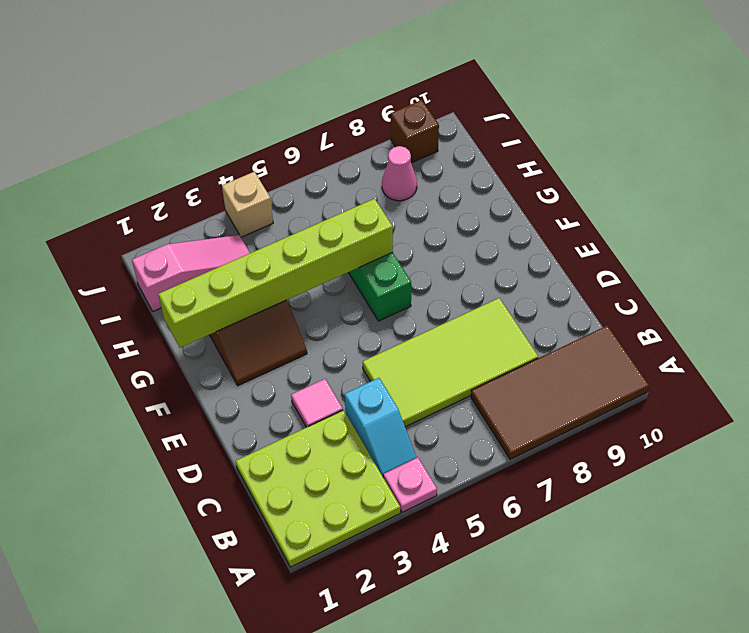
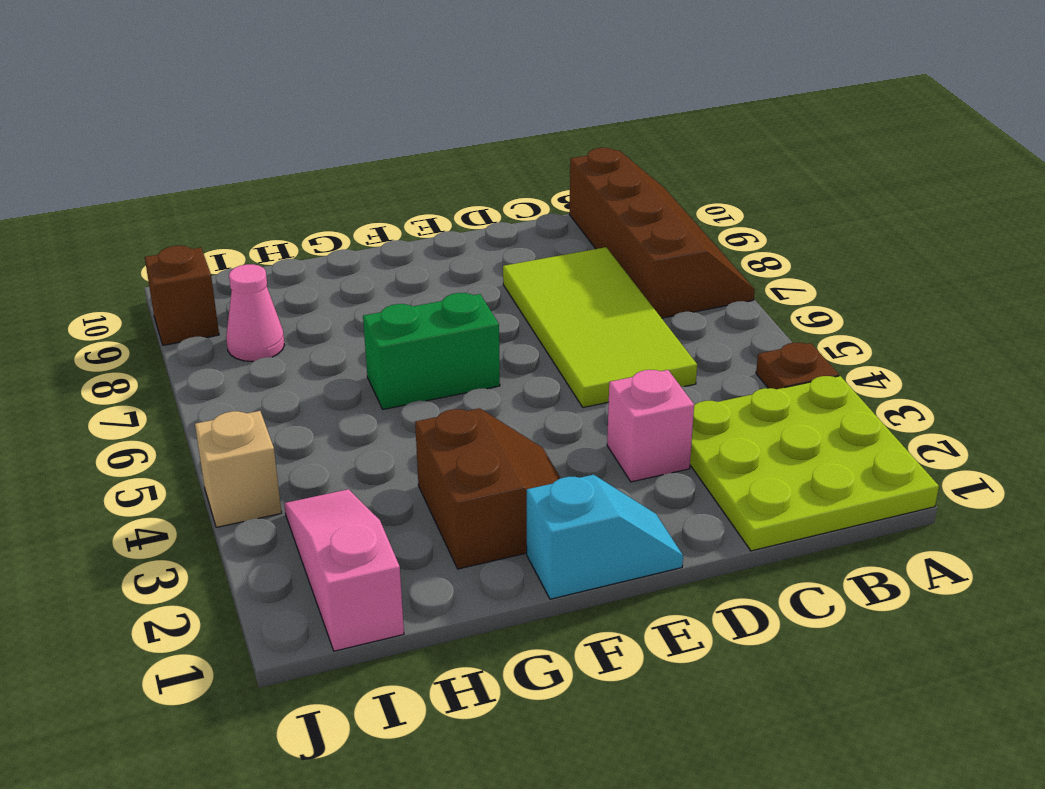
pink 1x1 plate [383,458,437,512] -> brown 1x1 plate [756,343,839,389]
brown 2x4 tile [471,326,649,459] -> brown 2x4 slope [569,148,755,318]
cyan 1x2 slope [345,378,417,476] -> cyan 1x2 slope moved to [527,475,683,599]
pink 1x1 tile [291,379,343,427] -> pink 1x1 brick [607,370,694,482]
lime 1x6 brick [158,199,393,348] -> none

